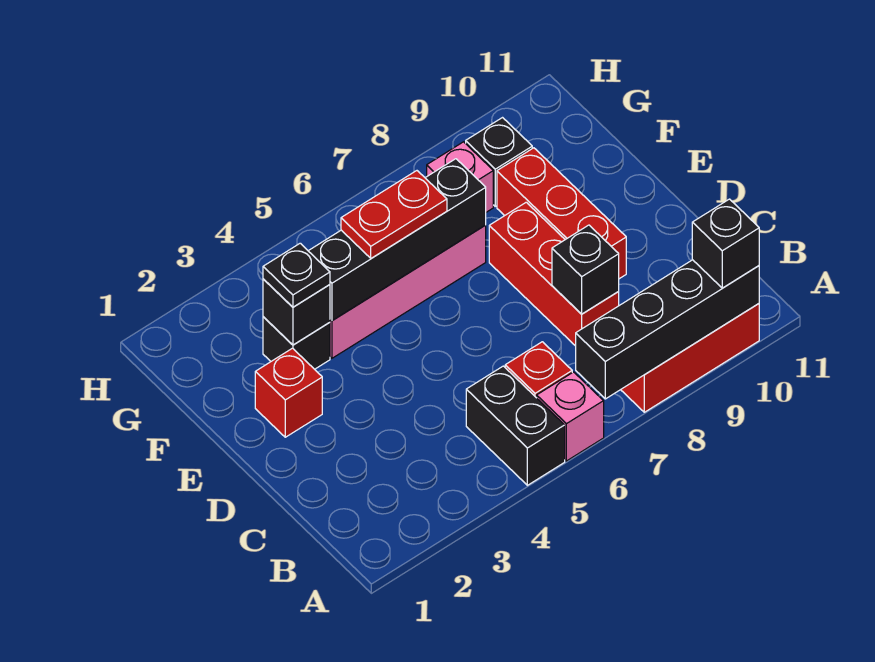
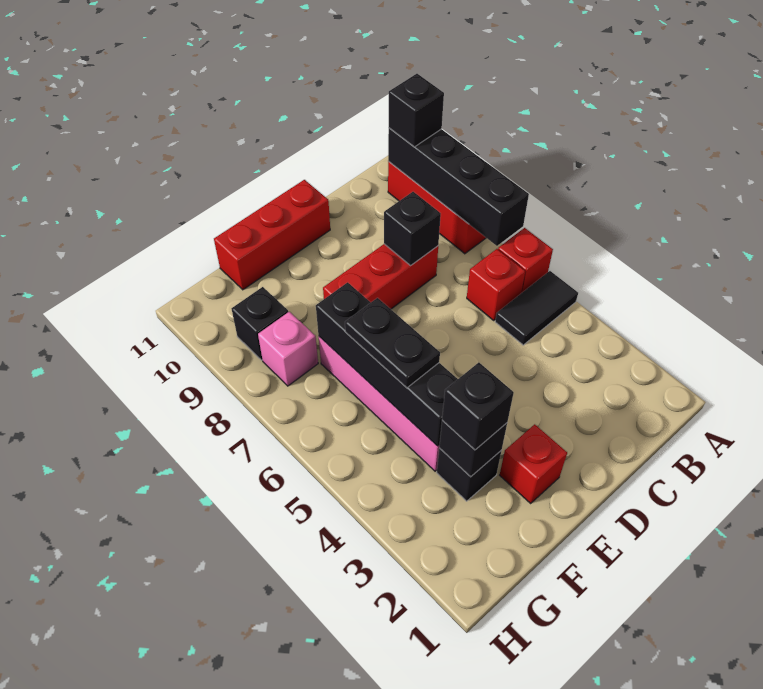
black 1x2 brick [466,366,565,485] -> black 1x2 tile [495,271,578,345]
pink 1x1 brick [537,372,604,461] -> red 1x1 brick [498,228,553,293]
red 1x3 brick [497,148,626,279] -> red 1x3 brick moved to [214,180,330,290]
black 1x1 plate [263,243,330,307] -> black 1x1 brick [442,362,514,450]
red 1x2 plate [341,171,447,258] -> black 1x2 plate [345,298,440,388]

